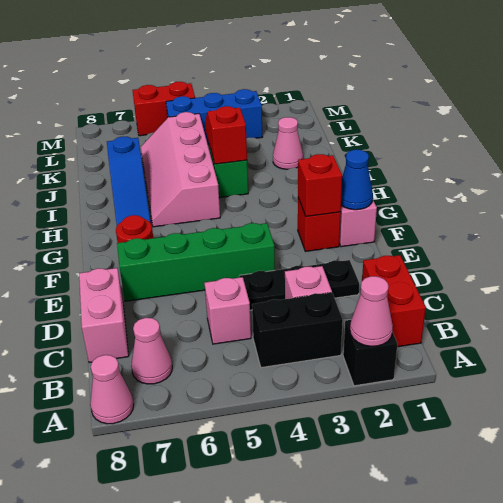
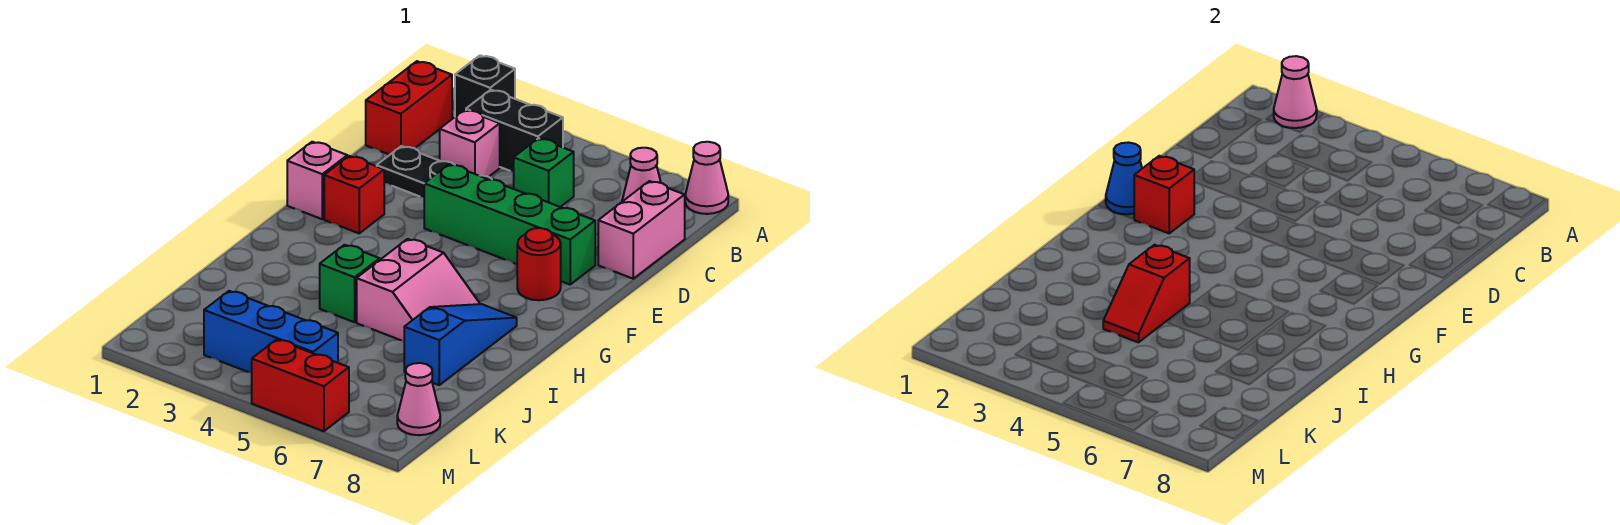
pink 1x1 brick [205,277,251,344] -> green 1x1 brick [514,138,574,207]
pink 2x4 slope [141,112,220,227] -> pink 2x2 slope [357,239,480,341]
pink 1x1 cone [273,117,303,169] -> pink 1x1 cone moved to [397,363,440,435]

